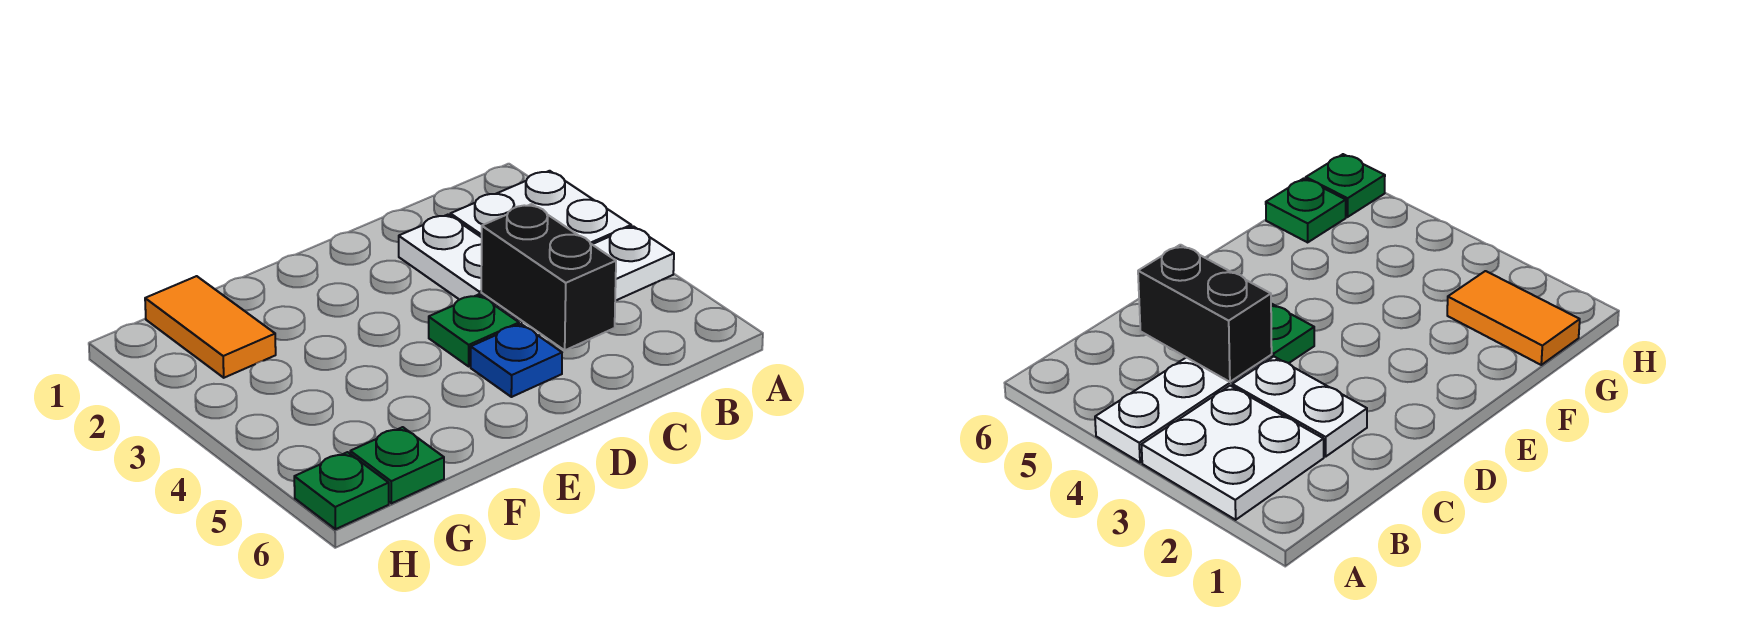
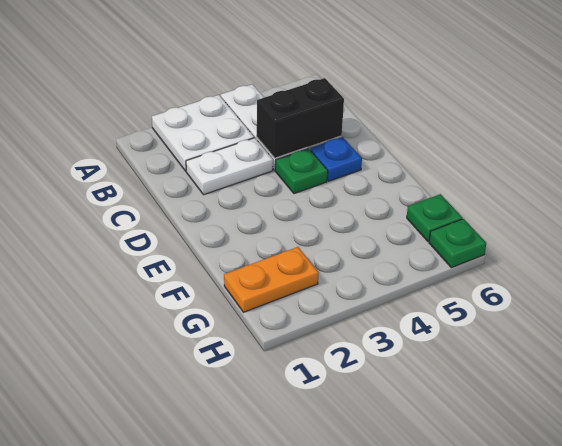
orange 1x2 tile [145,276,276,378] -> orange 1x2 plate [224,247,319,312]

